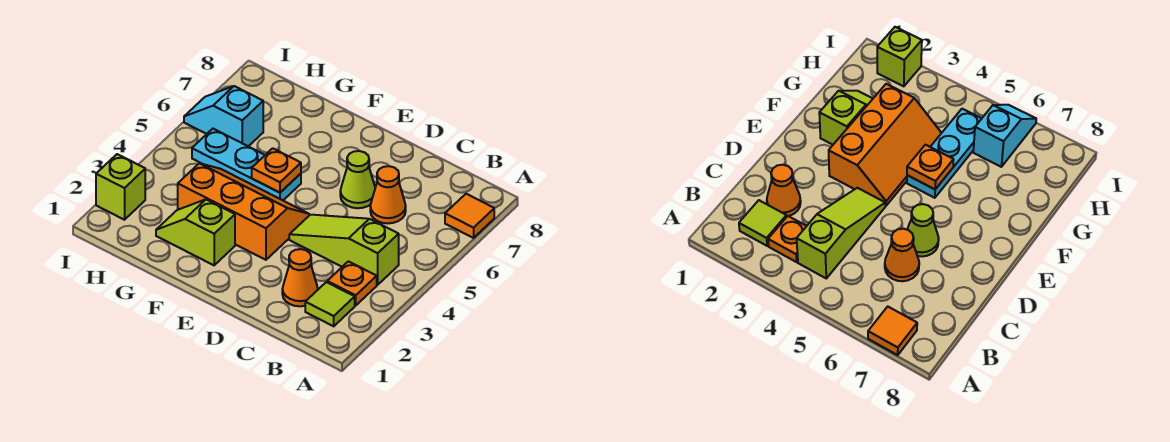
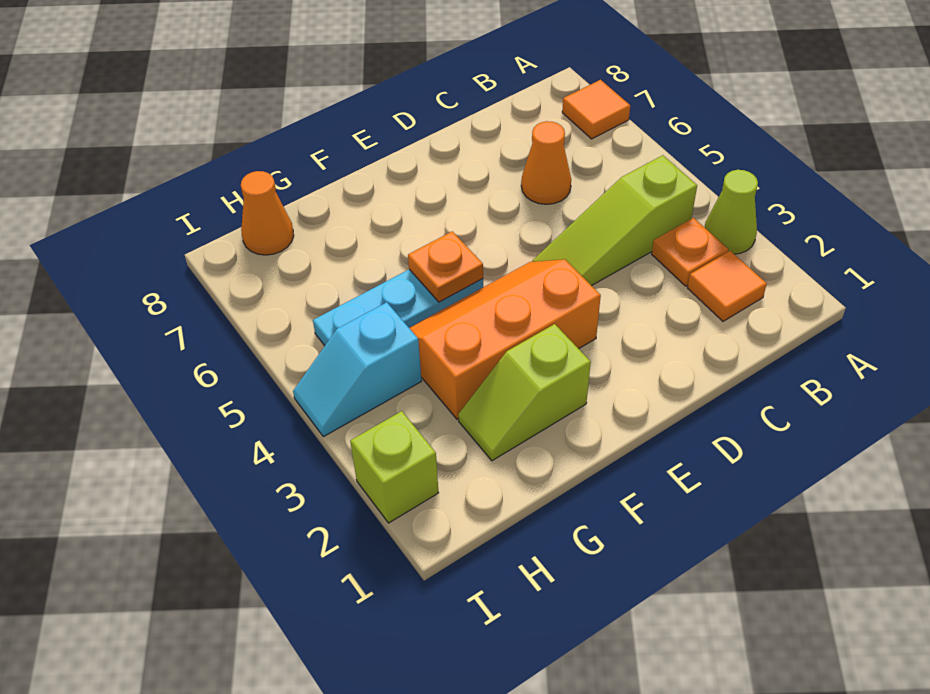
lime 1x1 tile [305,282,355,326] -> orange 1x1 tile [687,251,767,321]
orange 1x1 cone [282,249,318,306] -> orange 1x1 cone moved to [241,171,294,255]
lime 1x1 cone [340,151,375,208] -> lime 1x1 cone moved to [705,170,758,254]
cyan 1x2 slope [184,86,263,146] -> cyan 1x2 slope moved to [293,302,421,437]

